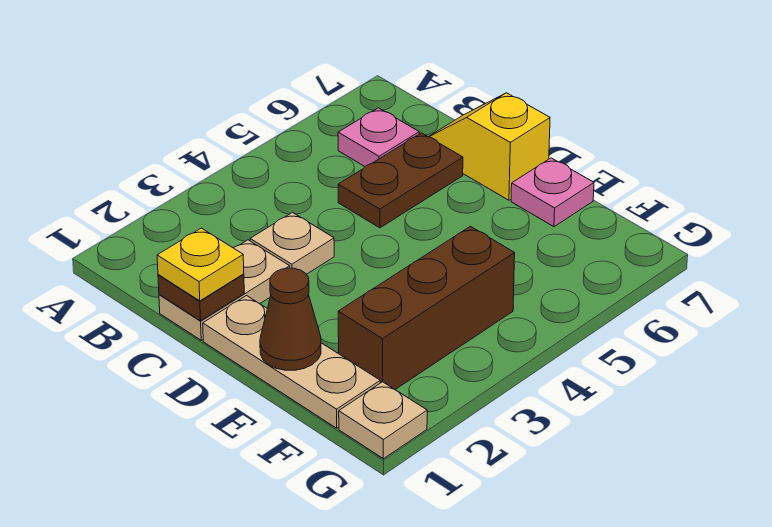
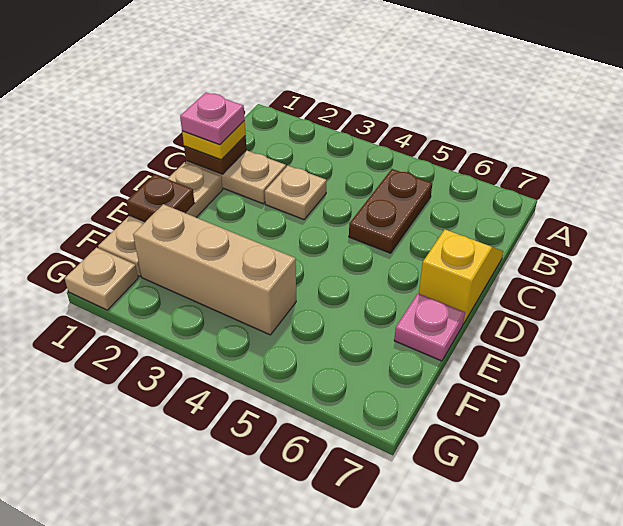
pink 1x1 plate [338,108,419,166] -> pink 1x1 plate moved to [180,92,245,145]
brown 1x2 plate [338,133,463,228] -> brown 1x2 plate turned to [349,169,432,253]
brown 1x1 cone [260,268,321,370] -> brown 1x1 plate [126,174,194,222]
brown 1x3 brick [338,226,515,389] -> tan 1x3 brick [133,204,296,335]

